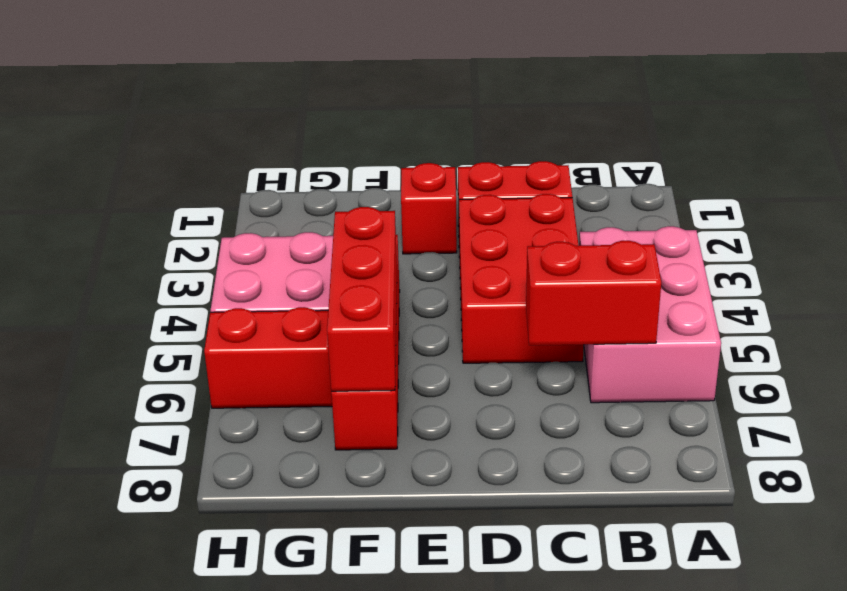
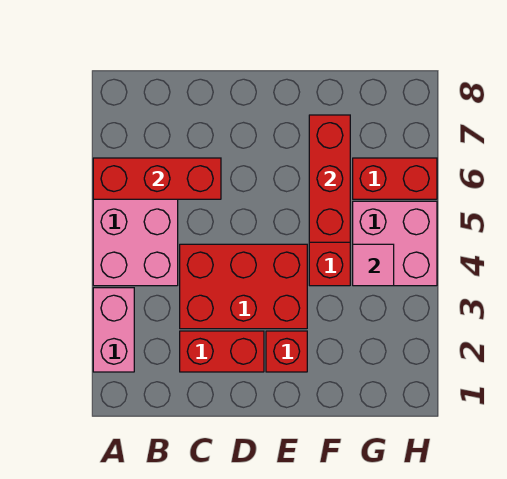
none -> pink 1x2 brick [93,288,134,372]
red 1x2 brick [526,241,661,345] -> red 1x3 brick [93,158,221,199]
red 2x3 brick [459,194,584,363] -> red 2x3 brick turned to [180,244,307,329]
none -> pink 1x1 tile [353,244,394,286]

